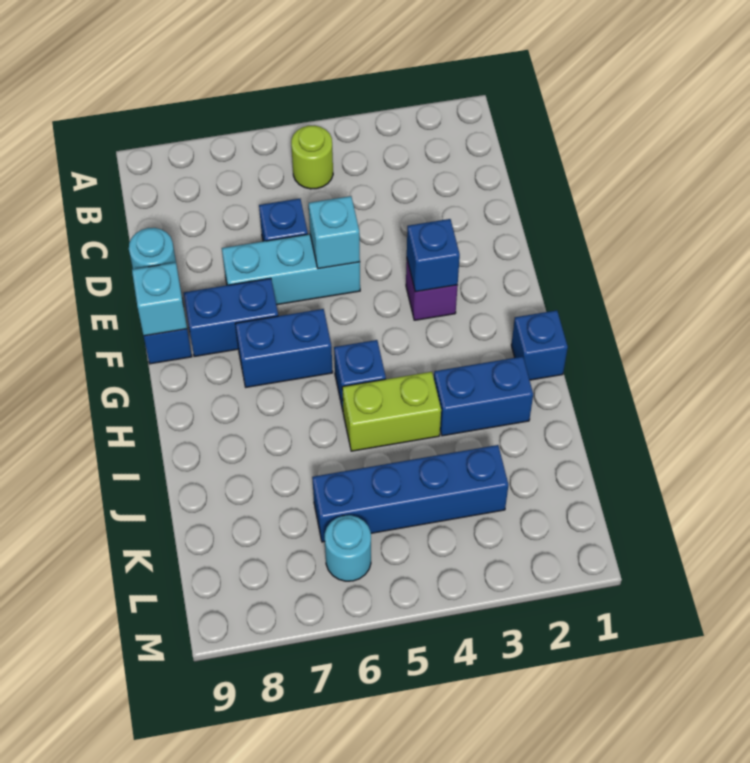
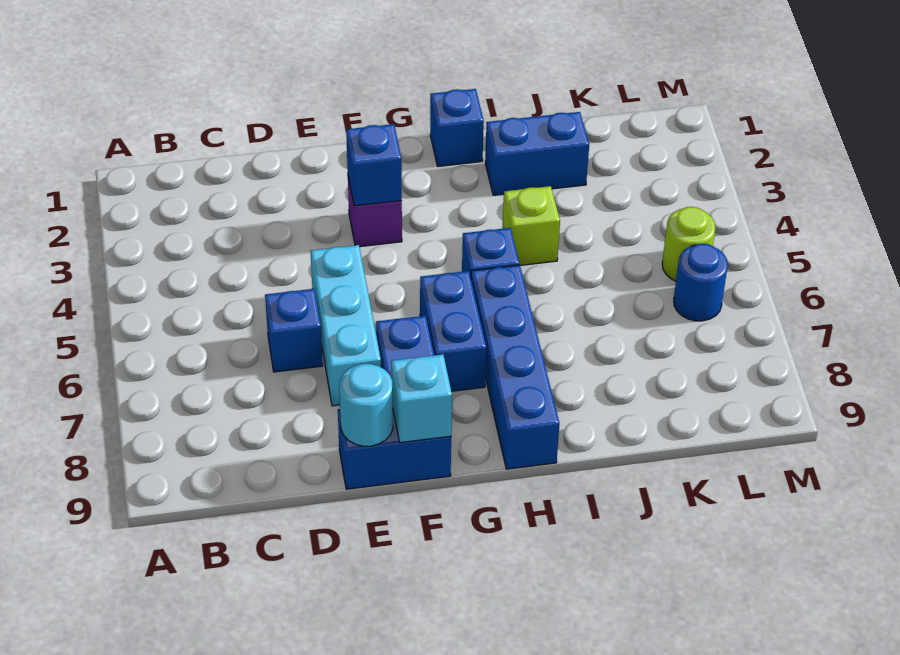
lime 1x1 round brick [291,126,333,189] -> lime 1x1 round brick moved to [662,207,715,281]
cyan 1x1 brick [309,196,360,269] -> none
blue 1x2 brick [434,357,533,436] -> blue 1x2 brick turned to [485,112,589,195]
lime 1x2 brick [342,372,441,451] -> lime 1x1 brick [502,186,560,265]
blue 1x4 brick [312,445,508,542] -> blue 1x4 brick moved to [471,265,559,469]
cyan 1x1 round brick [325,515,371,581] -> blue 1x1 round brick [674,244,728,321]

